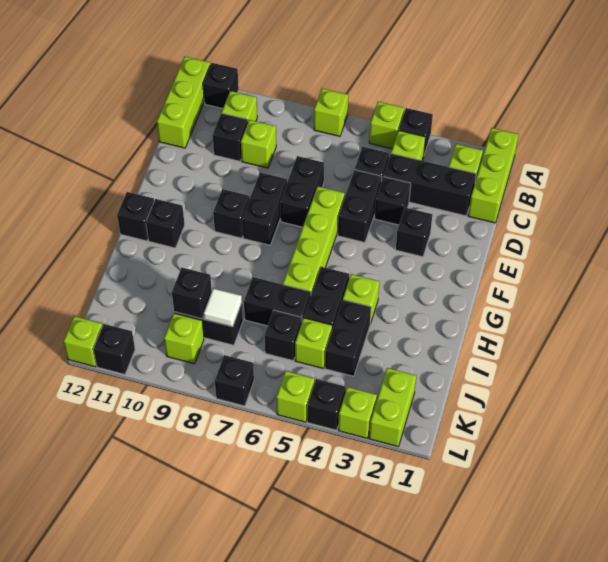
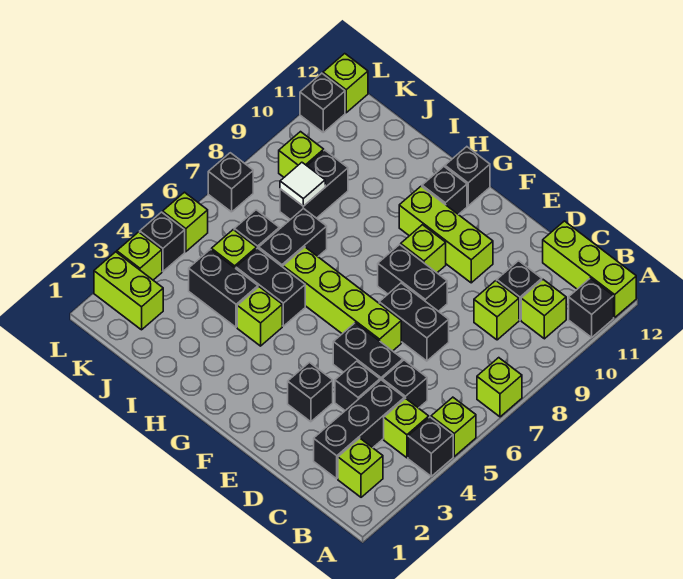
lime 1x3 brick [468,128,519,223] -> lime 1x3 brick moved to [399,186,493,283]
black 1x1 brick [213,189,250,238] -> lime 1x1 brick [401,225,446,273]
black 1x1 brick [172,268,212,319] -> none

